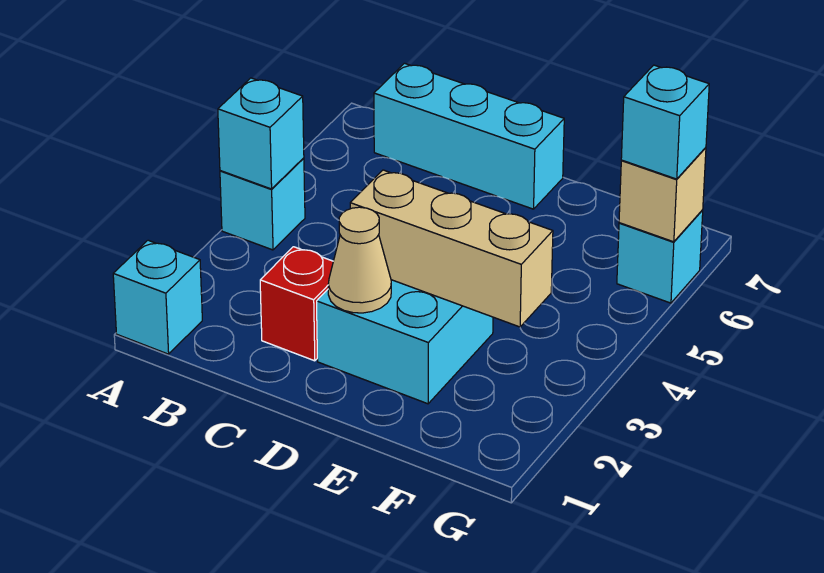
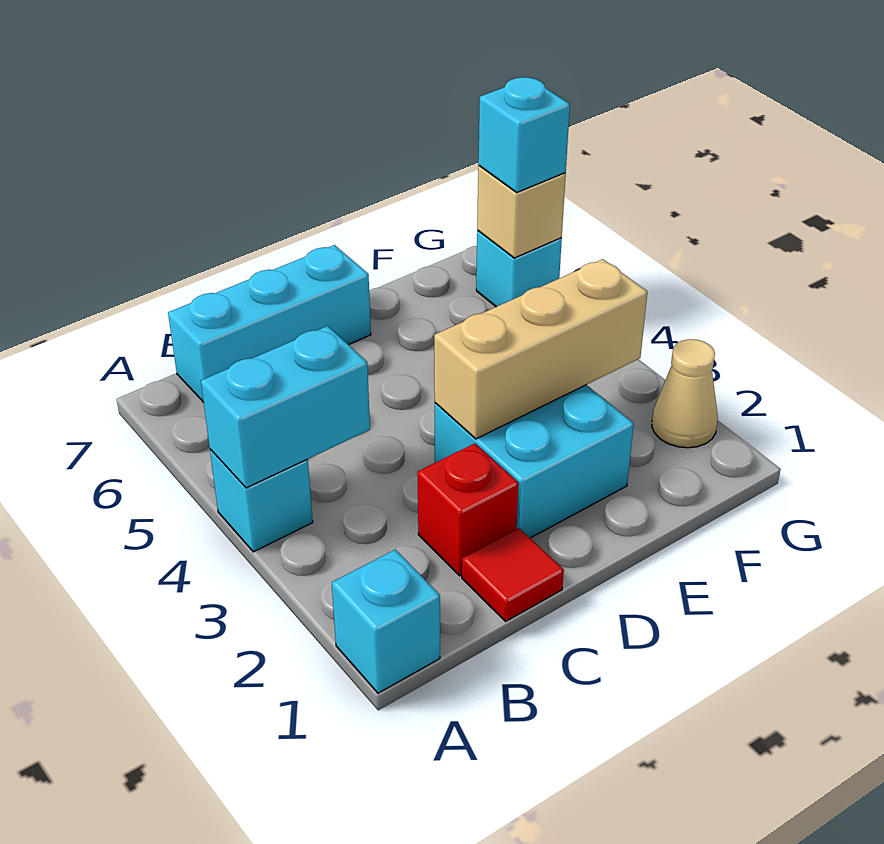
cyan 1x1 brick [218,78,304,189] -> cyan 1x2 brick [201,326,370,488]
none -> red 1x1 tile [462,528,564,621]
tan 1x1 cone [328,207,391,313] -> tan 1x1 cone moved to [652,339,718,448]

